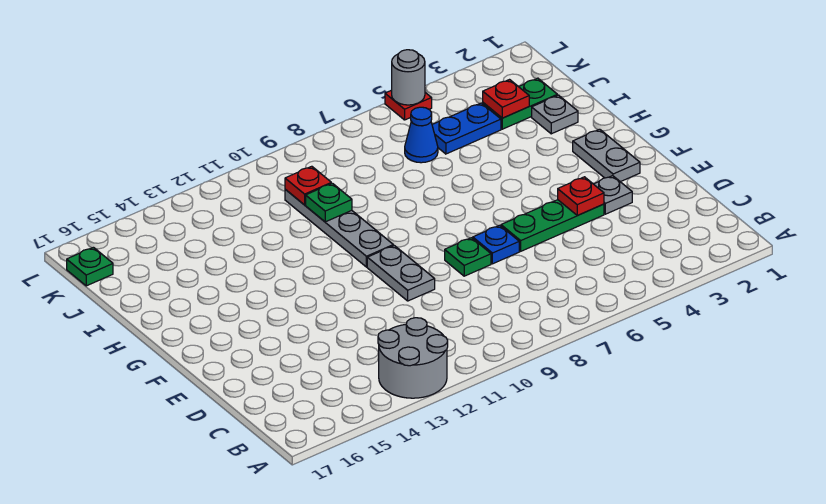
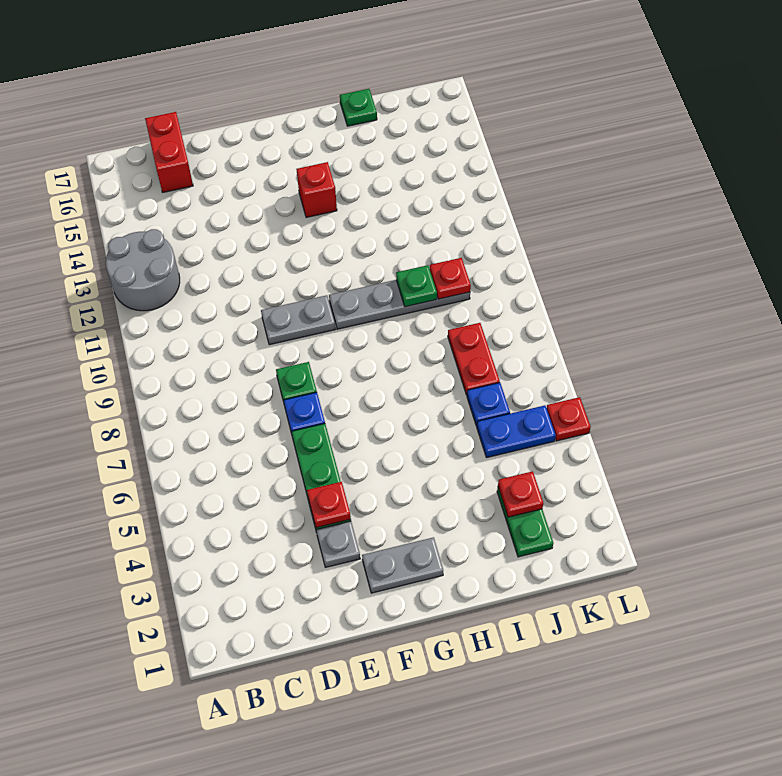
none -> red 1x2 brick [145,112,193,192]
none -> red 1x1 brick [297,162,337,218]
grey 1x1 plate [532,95,578,134] -> none
blue 1x2 plate [432,103,501,154] -> blue 1x2 plate turned to [477,405,556,458]
blue 1x1 cone [405,107,438,163] -> blue 1x1 plate [467,383,510,426]
none -> red 1x2 plate [448,323,500,395]
green 1x1 plate [67,247,113,286] -> green 1x1 plate moved to [340,89,377,126]
grey 1x1 round brick [392,50,425,105] -> none

